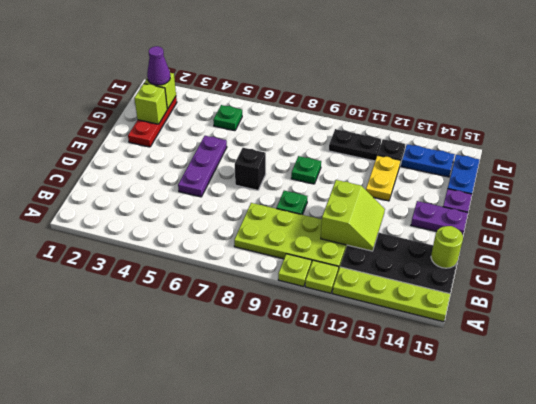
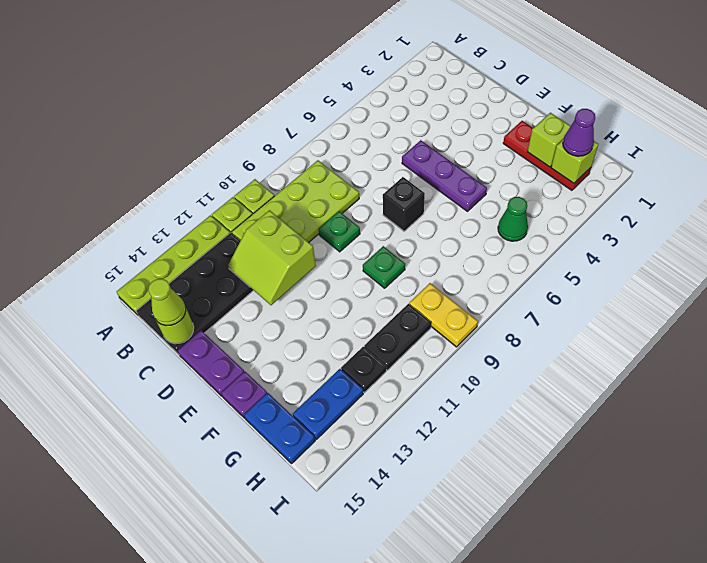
none -> lime 1x1 cone [148,279,186,326]
purple 1x2 plate [411,201,468,235] -> purple 1x2 plate turned to [178,330,244,397]
yellow 1x2 plate [366,155,400,201] -> yellow 1x2 plate moved to [409,283,478,347]
green 1x1 plate [213,105,242,131] -> green 1x1 cone [498,197,528,241]

